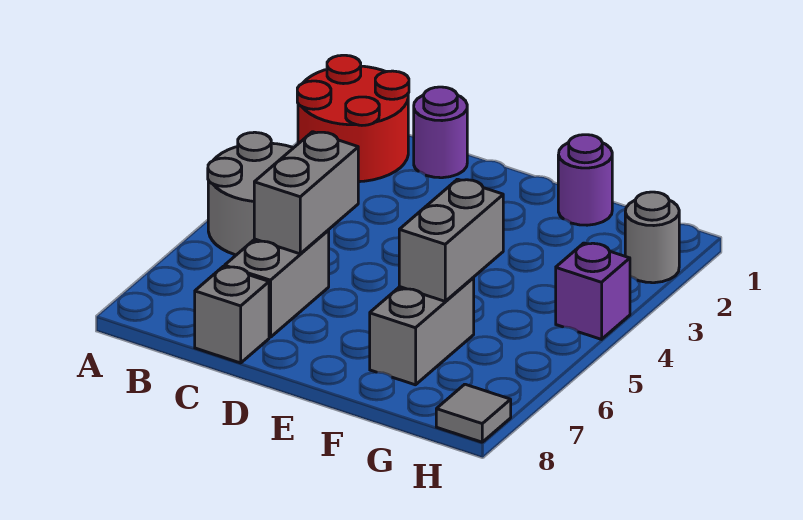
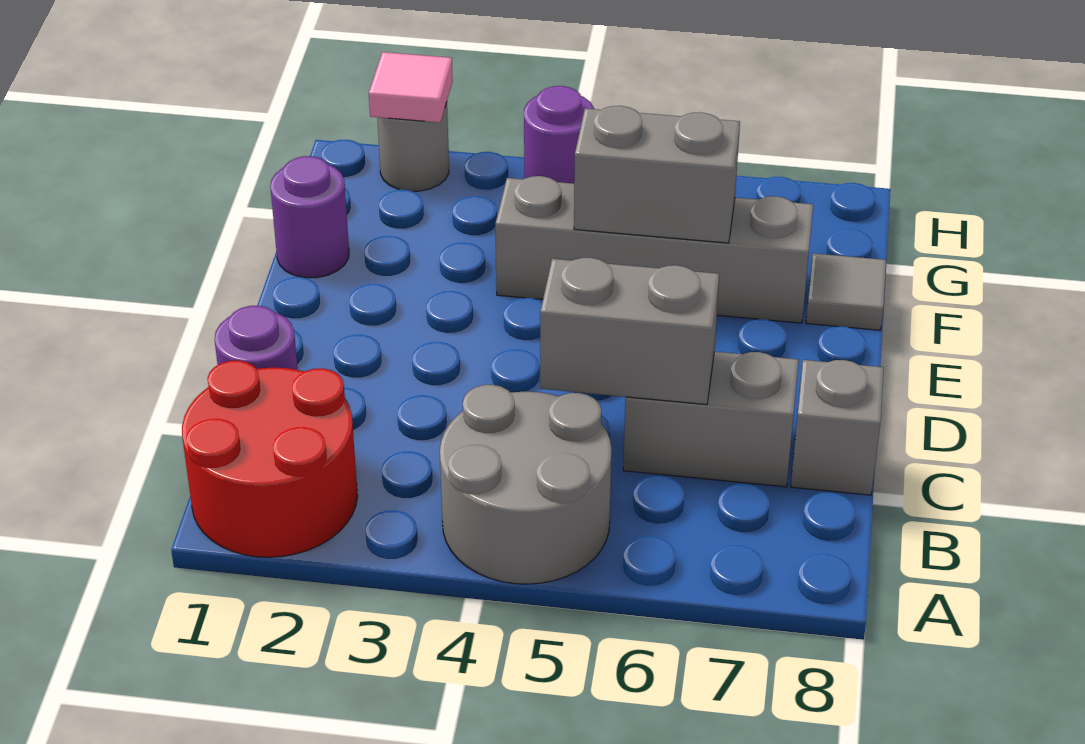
grey 1x2 brick [370,278,474,385] -> grey 1x4 brick [495,176,813,323]
none -> pink 1x1 tile [369,52,453,123]
purple 1x1 brick [556,243,630,339] -> purple 1x1 round brick [524,86,594,184]
grey 1x1 tile [436,384,511,442] -> grey 1x1 tile moved to [806,253,886,330]

